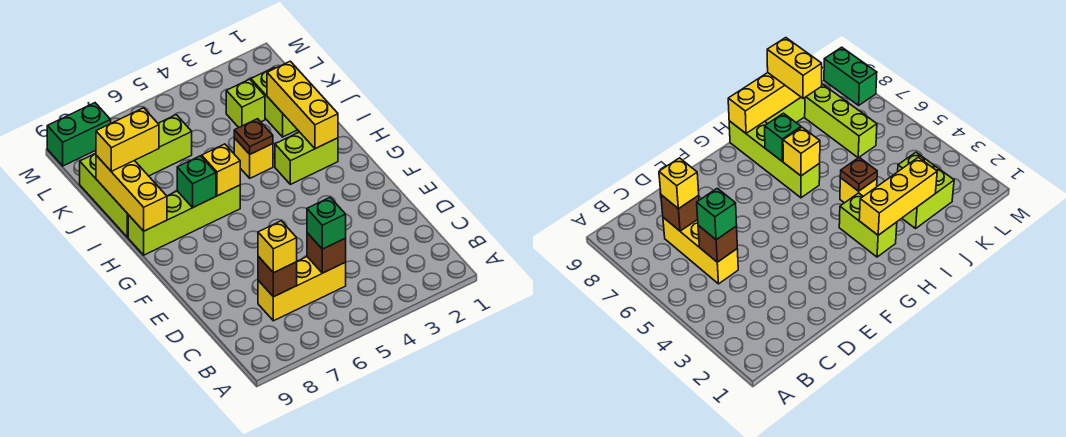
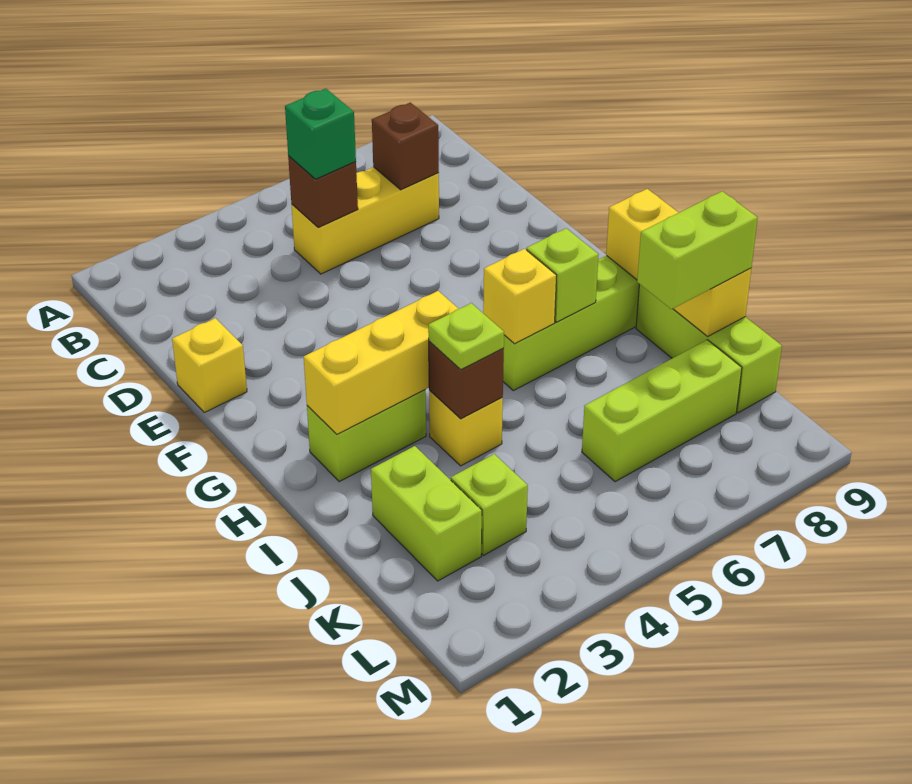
yellow 1x1 brick [258,221,297,273] -> yellow 1x1 brick moved to [172,318,247,412]
yellow 1x3 brick [267,61,338,149] -> yellow 1x3 brick turned to [304,291,458,434]
green 1x1 brick [177,156,216,207] -> lime 1x1 brick [527,228,599,322]
brown 1x1 plate [234,119,273,154] -> brown 1x1 brick [429,341,504,419]
none -> lime 1x1 plate [428,303,504,370]
yellow 1x2 brick [96,108,159,171] -> lime 1x2 brick [637,191,758,309]
green 1x2 brick [47,103,111,166] -> none

